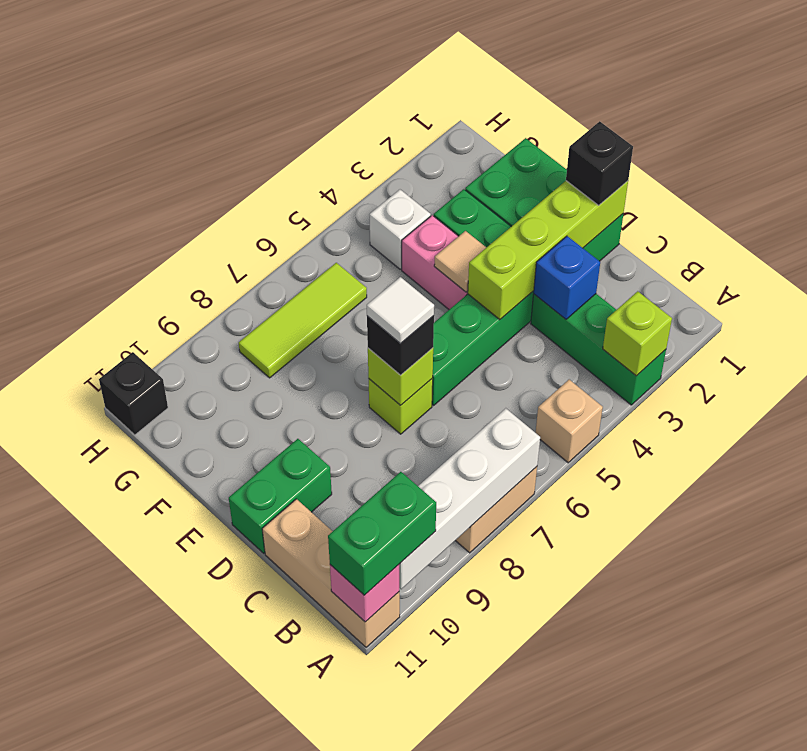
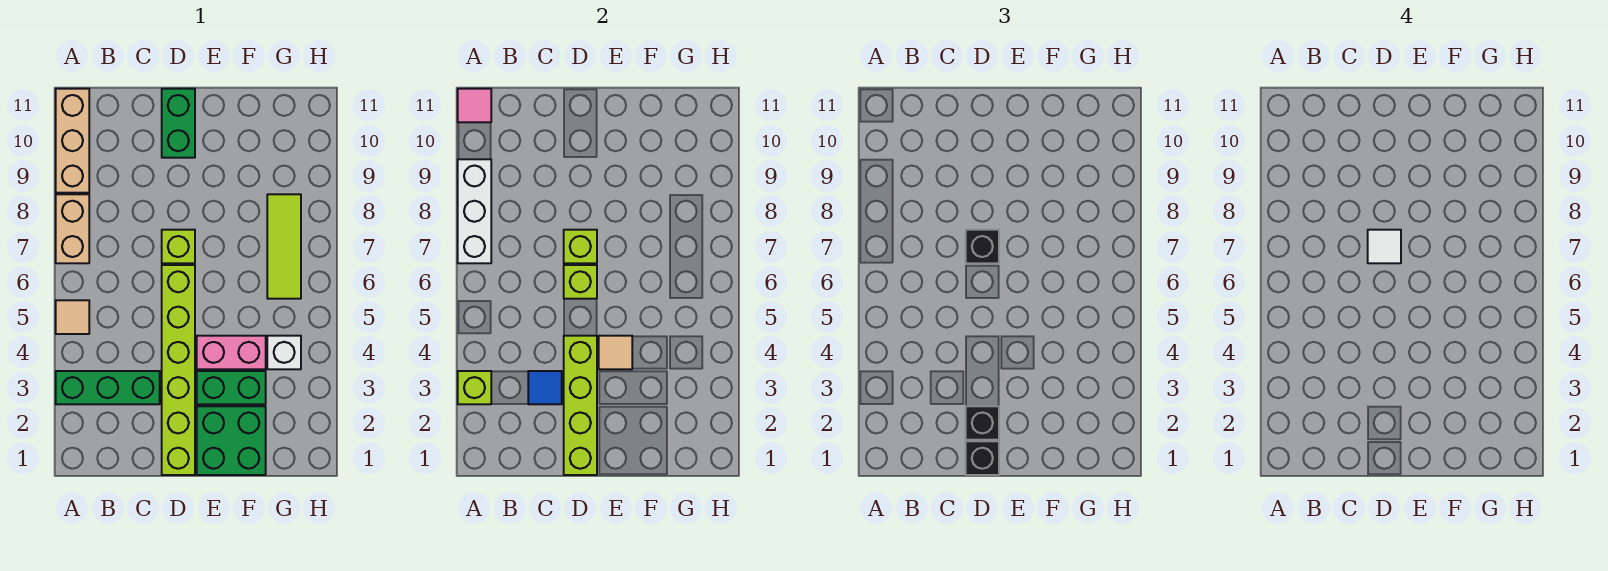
tan 1x1 brick [536,380,603,463] -> tan 1x1 tile [56,300,89,334]
white 1x4 brick [399,408,540,589] -> white 1x3 brick [458,159,491,263]
green 1x2 brick [328,472,436,595] -> none
tan 1x3 brick [262,499,400,647] -> tan 1x3 brick turned to [56,89,89,193]
pink 1x1 brick [330,565,399,622] -> pink 1x1 tile [458,89,491,122]
blue 1x1 brick [534,236,600,319] -> blue 1x1 tile [528,371,562,404]
green 1x6 brick [432,214,623,405] -> lime 1x6 brick [162,265,195,475]
none -> lime 1x1 brick [564,265,597,299]
black 1x1 brick [99,352,168,435] -> black 1x1 brick moved to [966,406,999,440]

